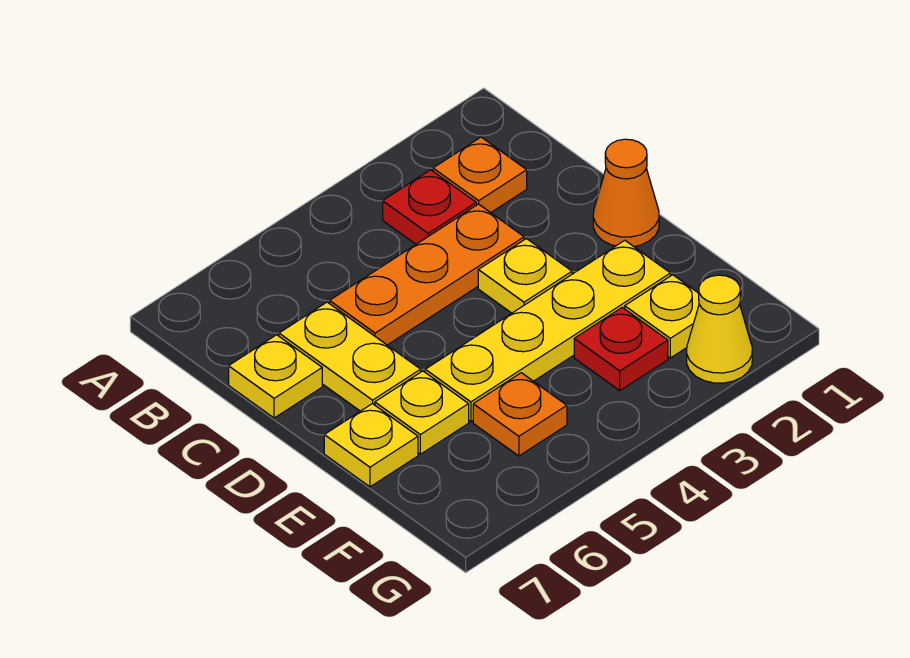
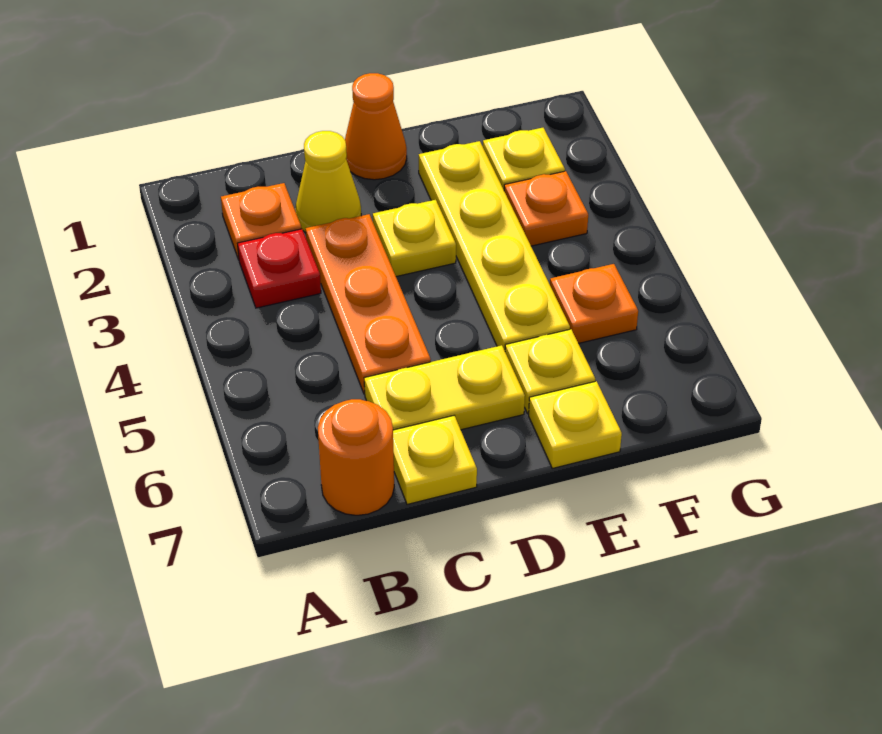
none -> orange 1x1 round brick [318,399,394,515]
red 1x1 plate [574,307,668,391] -> orange 1x1 plate [504,171,588,246]
yellow 1x1 cone [687,275,752,383] -> yellow 1x1 cone moved to [296,131,361,233]

